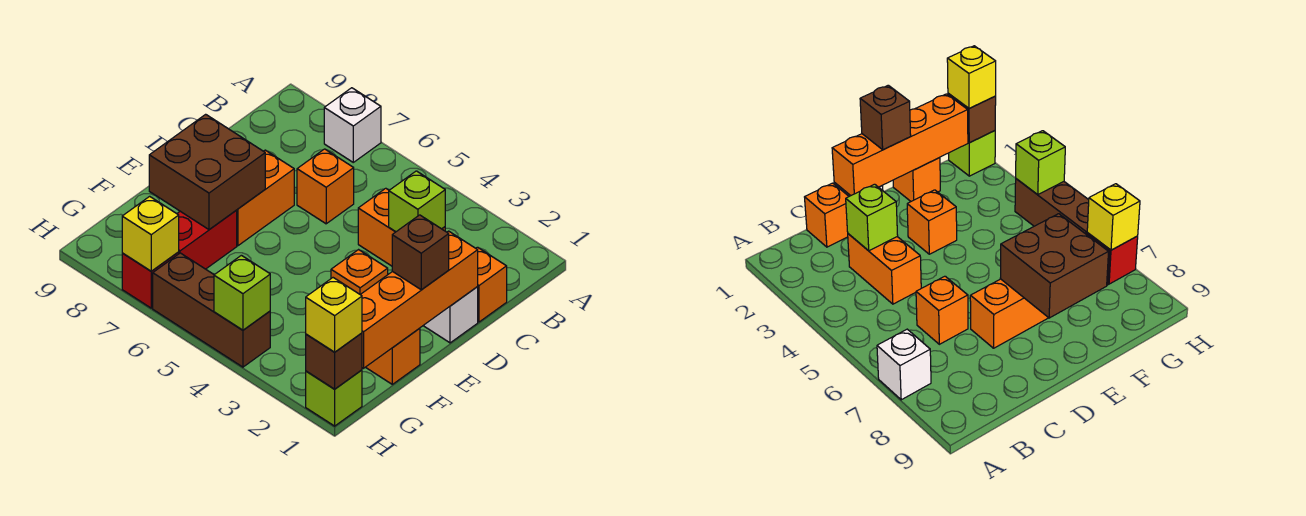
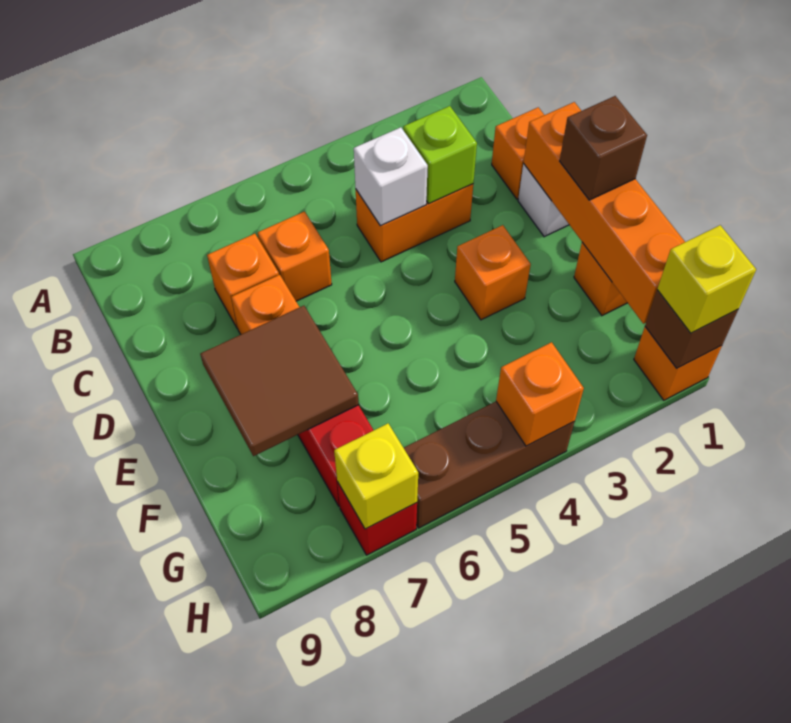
white 1x1 brick [324,88,381,162] -> white 1x1 brick moved to [354,127,428,226]
none -> orange 1x1 brick [207,234,279,328]
brown 2x2 brick [149,114,265,230] -> brown 2x2 tile [200,306,359,456]
lime 1x1 brick [306,370,362,426] -> orange 1x1 brick [634,327,722,400]
lime 1x1 brick [214,255,270,330] -> orange 1x1 brick [496,342,584,446]

